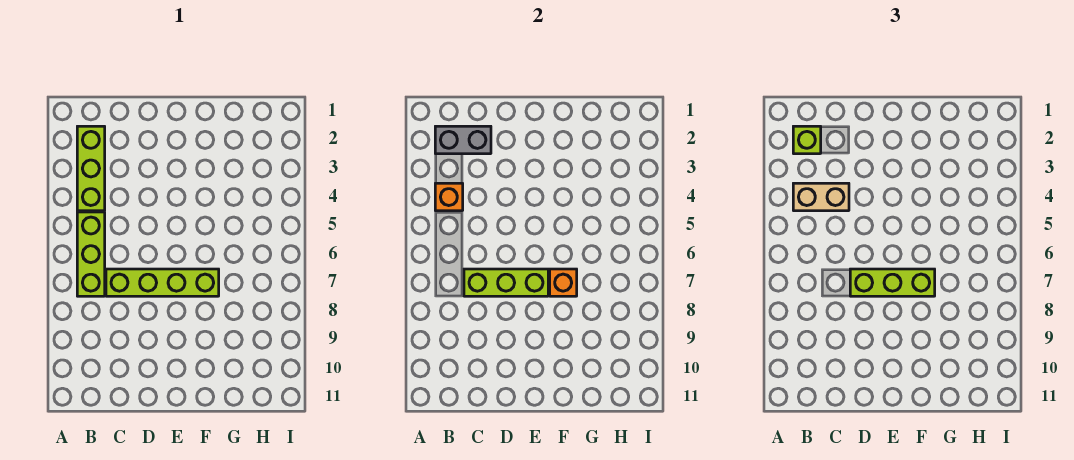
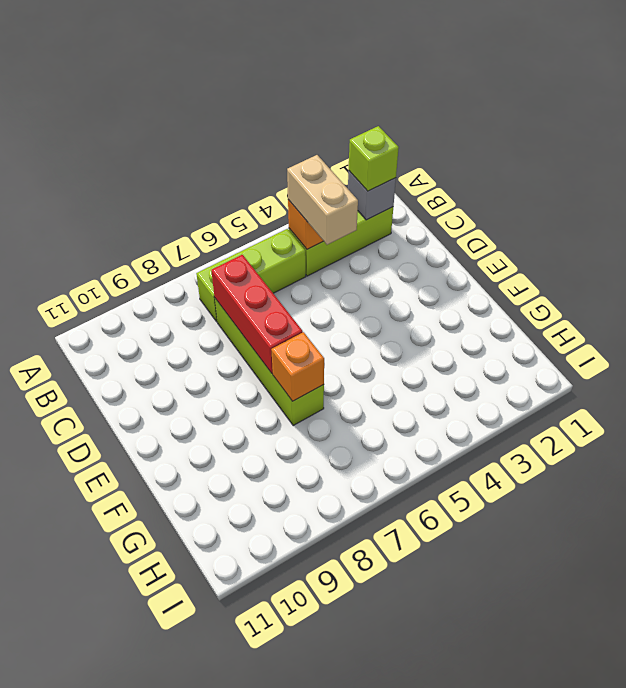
grey 1x2 brick [435,126,491,154] -> grey 1x1 brick [348,171,396,220]
lime 1x3 brick [464,269,548,296] -> red 1x3 brick [211,255,303,373]
lime 1x3 brick [850,269,935,296] -> none

